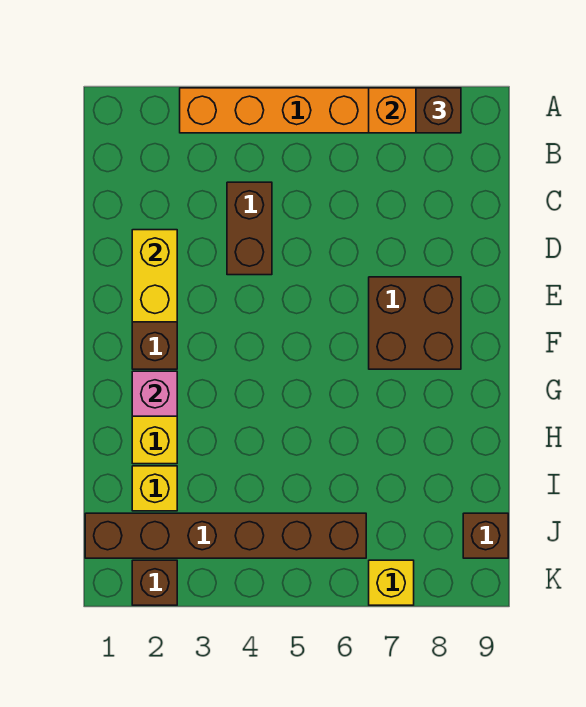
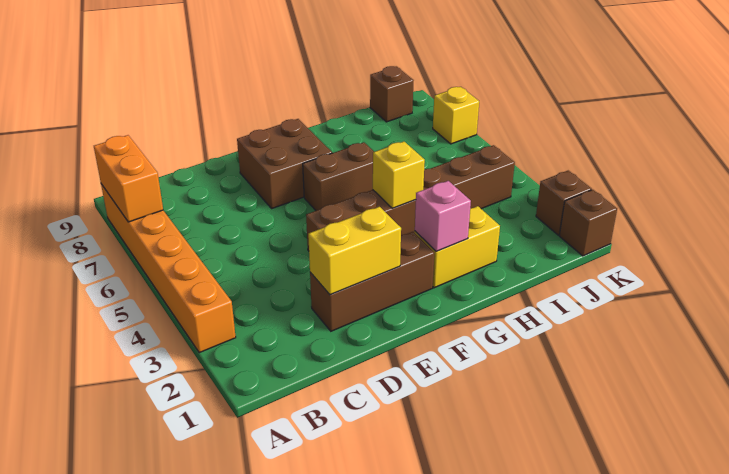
brown 1x1 brick [416,88,461,133] -> brown 1x1 brick moved to [559,190,617,256]
brown 1x2 brick [227,182,272,275] -> brown 1x2 brick moved to [303,142,374,211]
yellow 1x1 brick [132,466,177,511] -> yellow 1x1 brick moved to [373,142,425,208]
brown 1x6 brick [85,513,366,558] -> brown 1x6 brick turned to [306,145,515,251]

